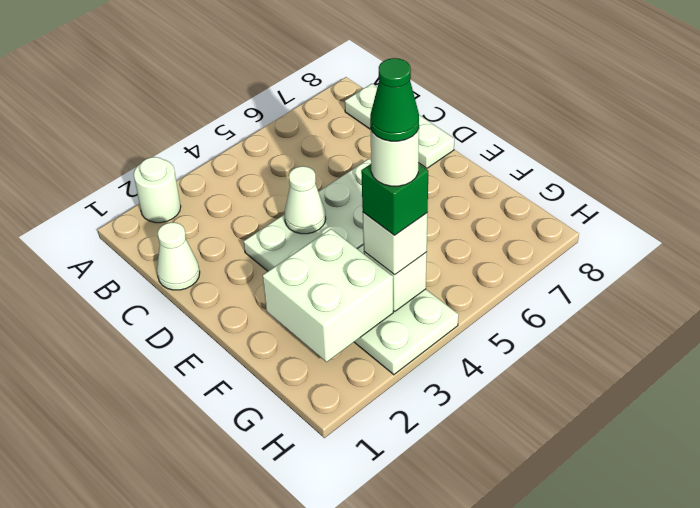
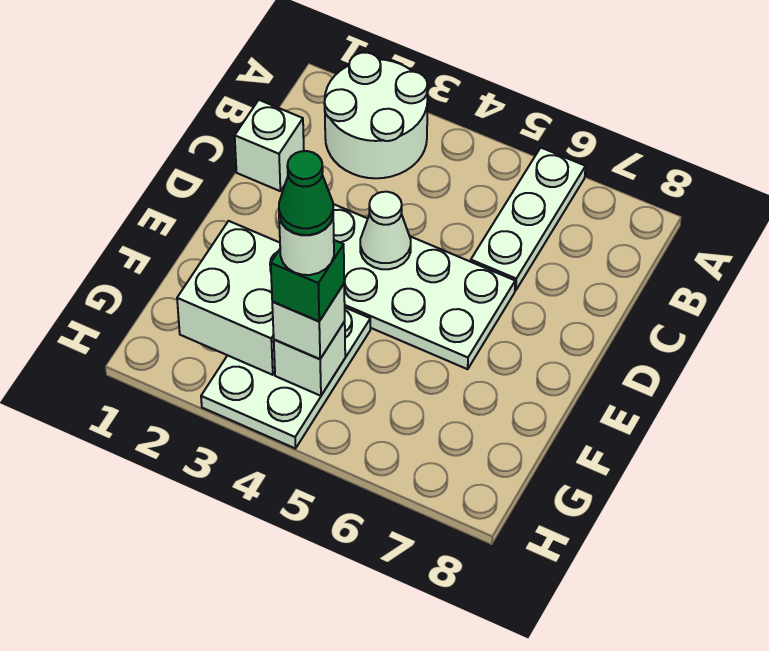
white 1x1 round brick [134,157,181,223] -> white 2x2 round brick [324,53,428,178]
white 1x3 plate [345,84,454,168] -> white 1x3 plate moved to [471,148,585,290]
white 1x1 cone [157,222,200,290] -> white 1x1 brick [235,100,304,191]

